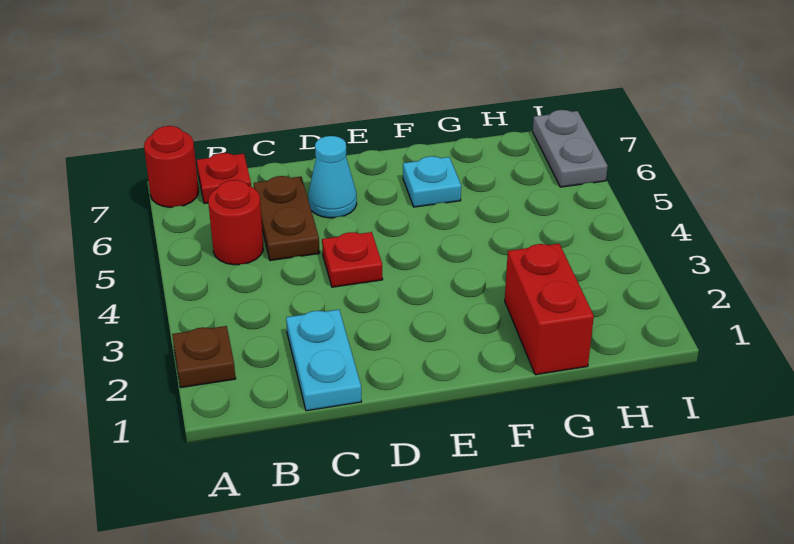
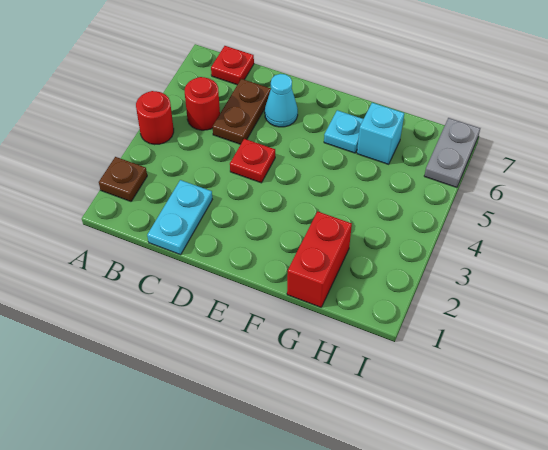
red 1x1 round brick [144,126,199,207] -> red 1x1 round brick moved to [136,91,174,145]
none -> cyan 1x1 brick [357,103,404,164]

